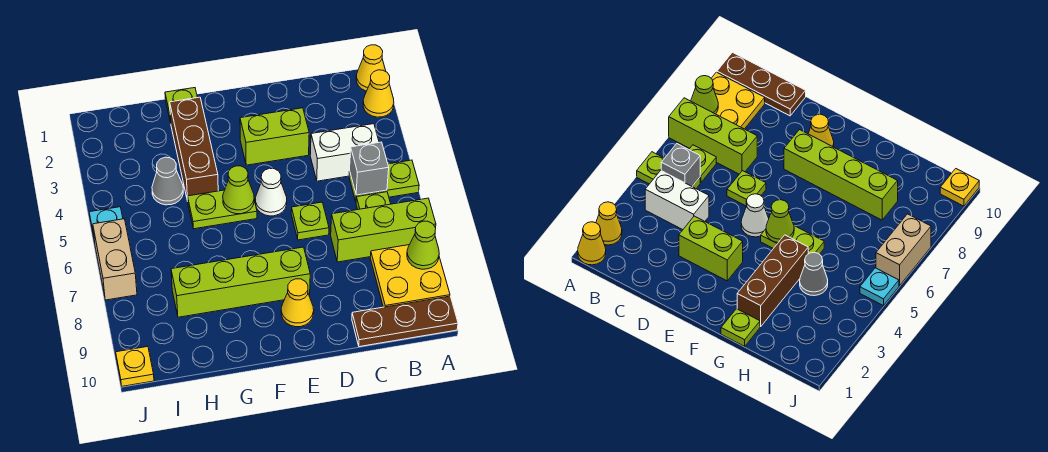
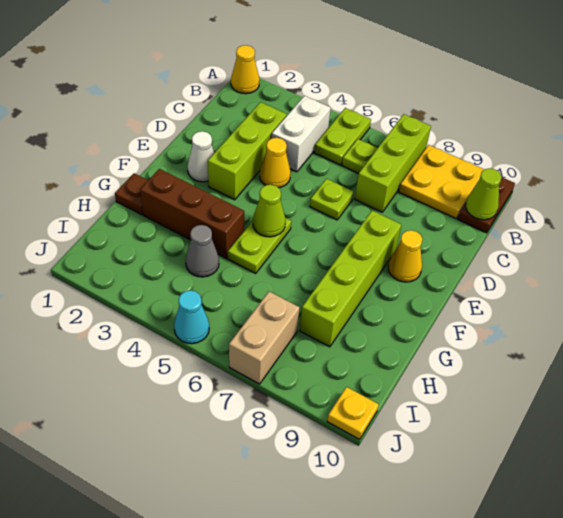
yellow 1x1 cone [363,70,394,117] -> yellow 1x1 cone moved to [260,138,291,188]
lime 1x1 cone [407,221,439,269] -> lime 1x1 cone moved to [466,168,502,220]
brown 1x3 plate [352,296,458,347] -> brown 1x2 plate [458,177,515,233]
grey 1x1 brick [350,142,389,195] -> none
lime 1x2 brick [240,108,309,165] -> lime 1x3 brick [208,102,287,200]
white 1x1 cone [255,168,287,216] -> white 1x1 cone moved to [187,131,214,182]
lime 1x1 plate [165,88,197,123] -> brown 1x1 plate [115,173,148,215]
cyan 1x1 plate [89,207,123,243] -> cyan 1x1 cone [174,290,209,344]
tan 1x2 brick [93,219,137,300] -> tan 1x2 brick turned to [229,292,300,384]

